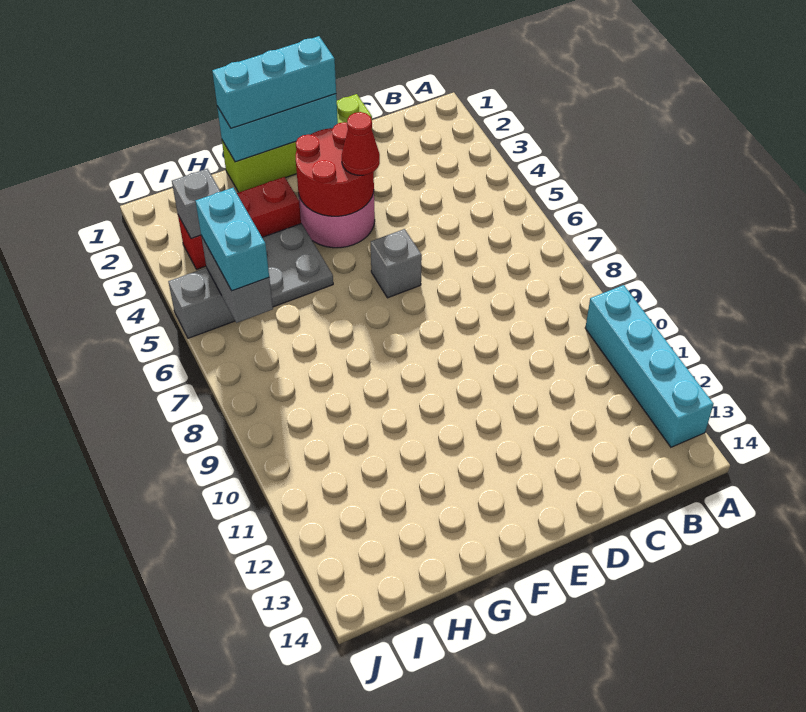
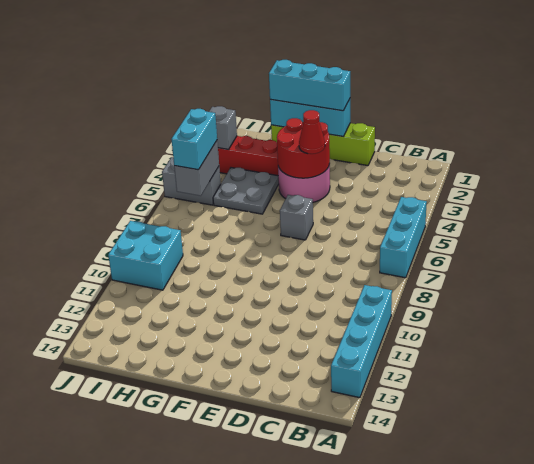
none -> cyan 1x3 brick [380,197,427,278]
none -> cyan 2x2 brick [108,221,183,290]

